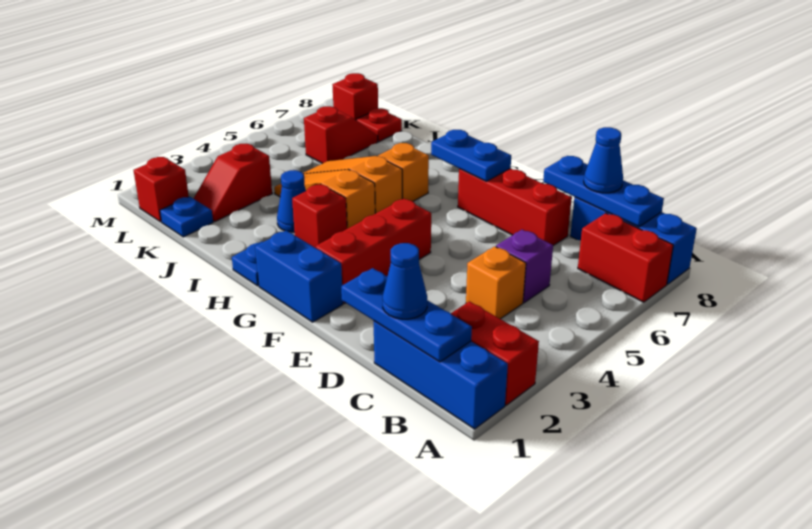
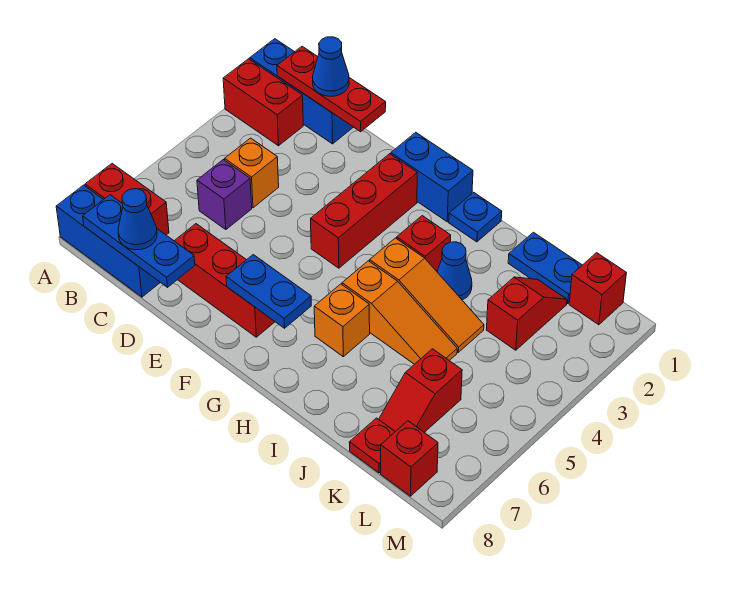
blue 1x3 plate [341,268,472,362] -> red 1x3 plate [277,46,386,132]
blue 1x1 plate [160,197,213,237] -> blue 1x2 plate [508,232,582,304]

